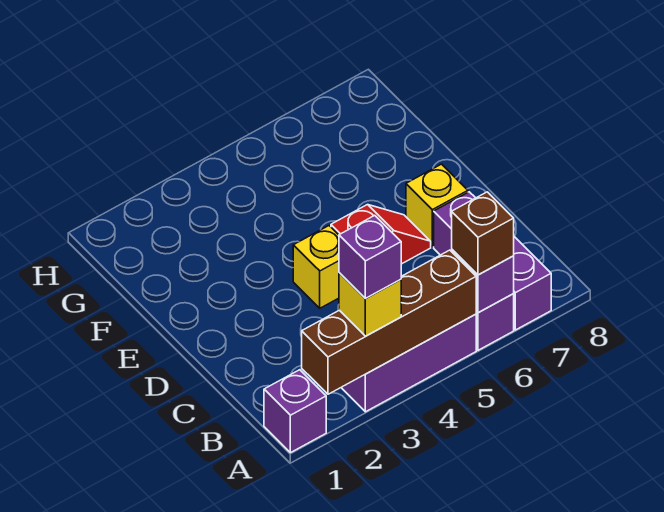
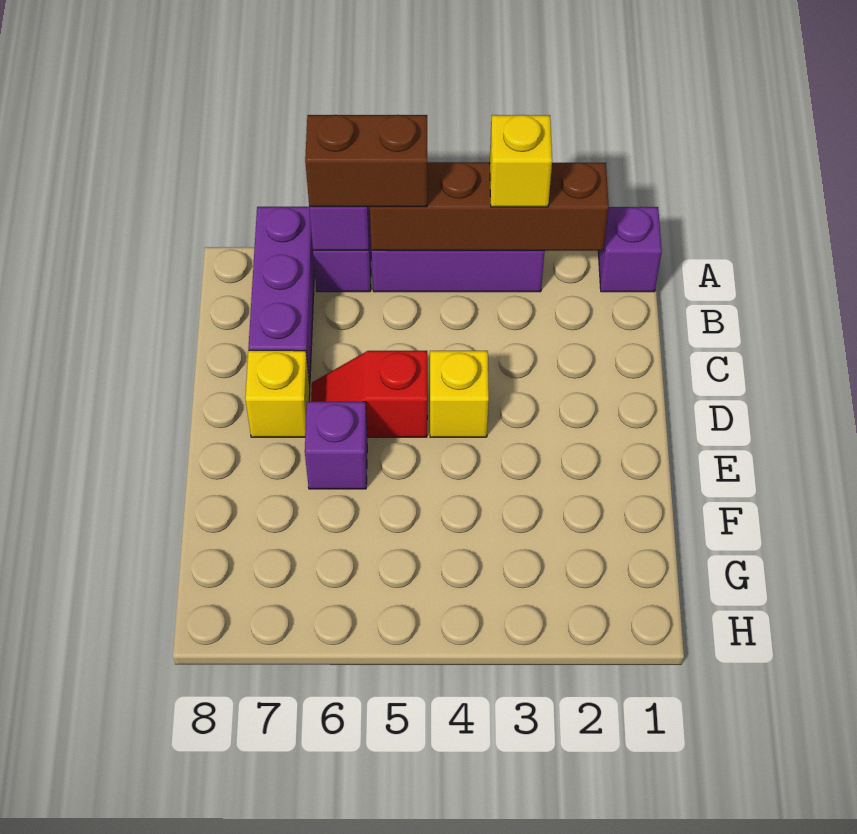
purple 1x1 brick [339,215,401,299] -> purple 1x1 brick moved to [305,402,367,489]
brown 1x1 brick [452,192,514,275] -> brown 1x2 brick [305,115,427,207]

